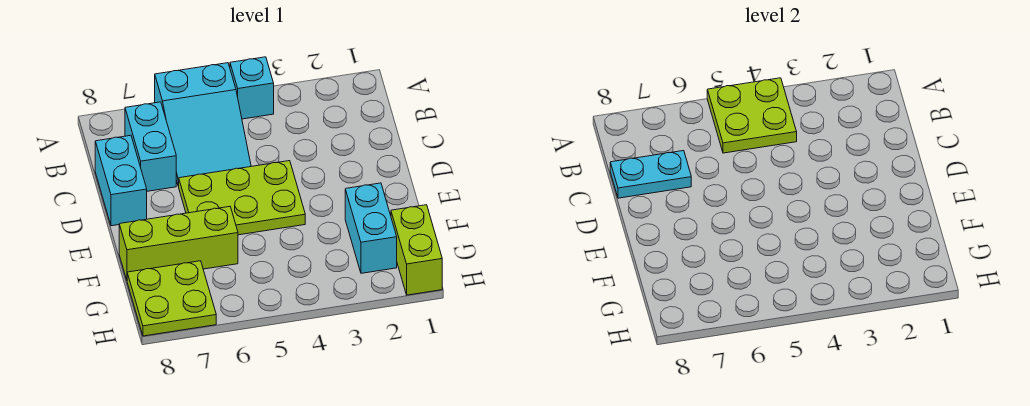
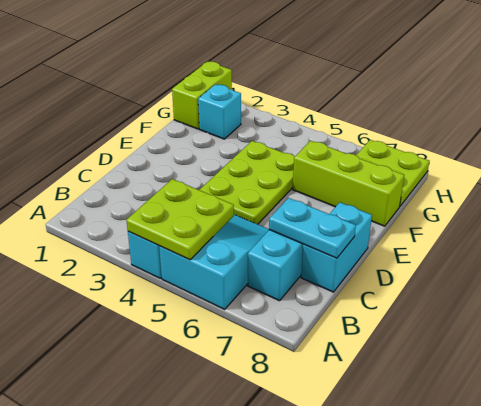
lime 2x3 plate [179,161,305,235] -> lime 2x3 plate turned to [200,141,295,224]
cyan 1x2 brick [345,183,397,273] -> cyan 1x1 brick [198,84,241,139]

